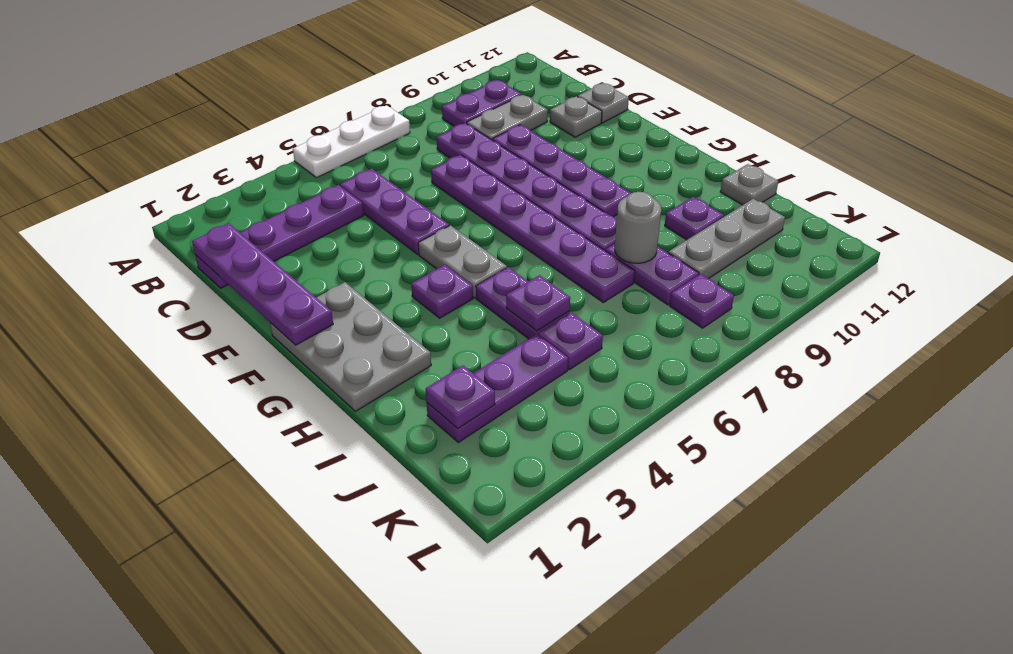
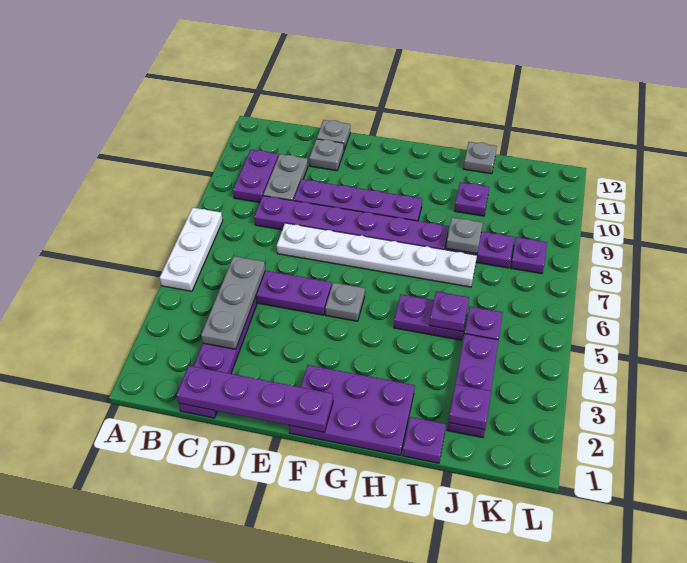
purple 1x6 plate [431,155,635,302] -> white 1x6 plate [277,223,477,287]
grey 2x3 plate [270,282,431,411] -> purple 2x3 plate [289,365,415,455]
grey 1x2 plate [418,225,507,298] -> grey 1x1 plate [325,282,365,321]
purple 1x1 plate [411,265,473,318] -> purple 1x1 plate moved to [403,417,446,463]
grey 1x1 round brick [615,192,661,263] -> grey 1x1 plate [446,217,483,254]
grey 1x3 plate [668,199,785,279] -> grey 1x3 plate moved to [201,256,265,349]

